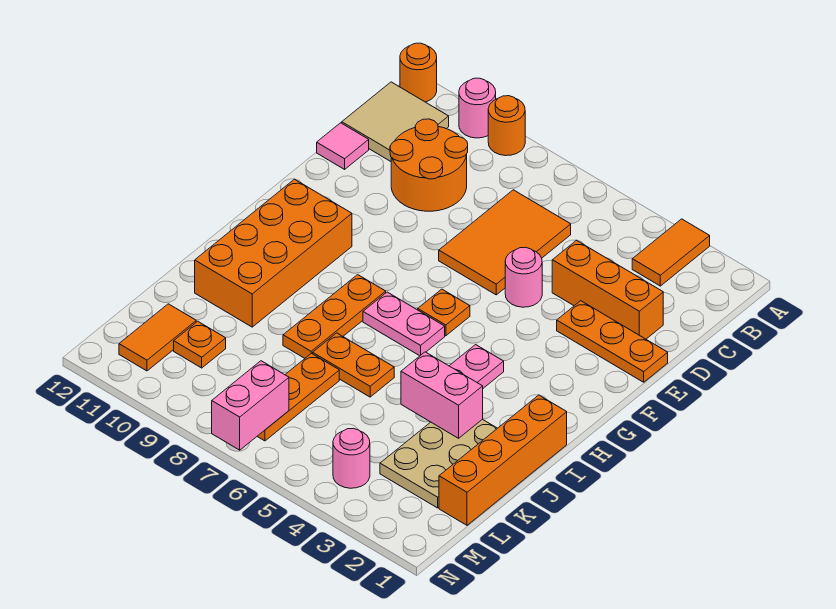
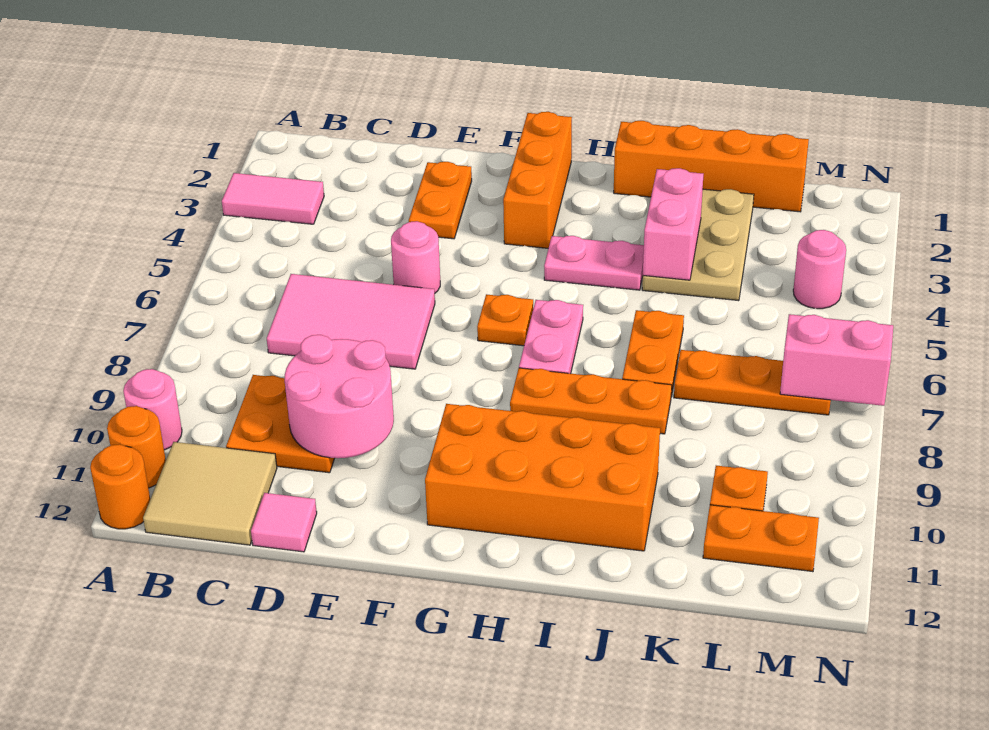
orange 1x2 tile [632,219,710,286] -> pink 1x2 tile [222,173,324,224]
orange 1x1 round brick [488,96,525,156] -> orange 1x1 round brick moved to [107,406,166,488]
orange 2x3 tile [439,190,571,295] -> pink 2x3 tile [267,274,435,369]
orange 2x2 round brick [390,119,468,211] -> orange 2x2 plate [226,375,335,473]
orange 1x3 brick [552,240,663,339] -> orange 1x3 brick moved to [503,112,572,248]
none -> pink 2x2 round brick [285,335,394,458]
orange 1x3 plate [557,301,668,382] -> orange 1x2 plate [409,162,472,239]
tan 2x3 plate [380,419,497,508] -> tan 2x3 plate turned to [642,189,754,301]
orange 1x2 tile [119,304,196,371] -> orange 1x2 plate [703,505,819,572]

